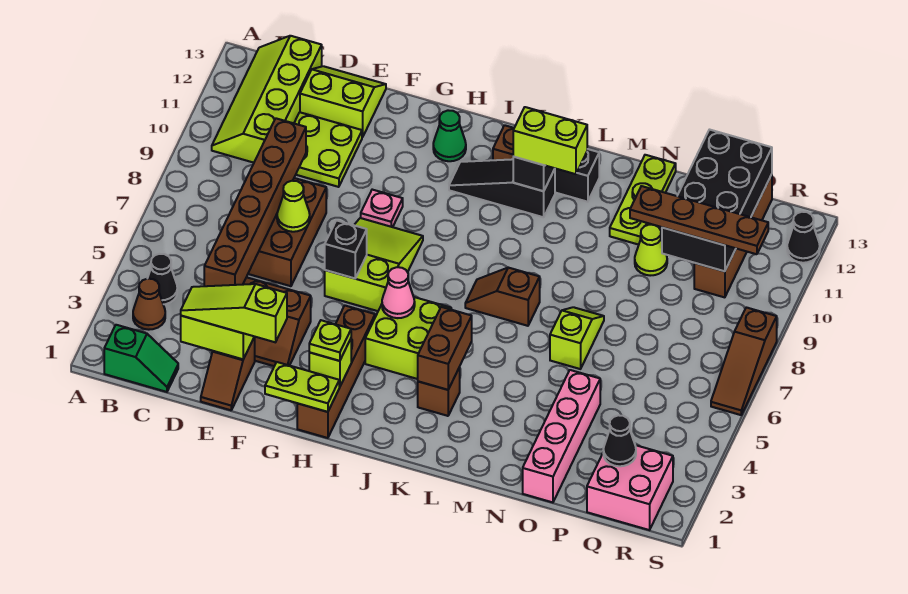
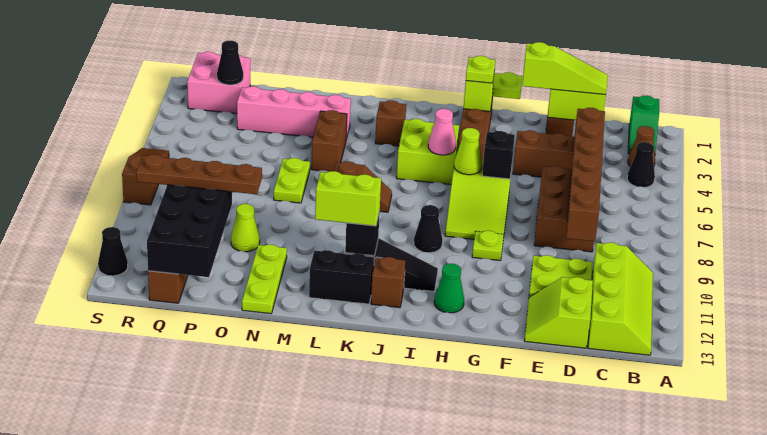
green 1x2 slope [104,325,178,392] -> green 1x2 slope turned to [628,95,659,154]
lime 2x2 slope [300,66,386,137] -> lime 2x2 slope turned to [525,277,593,348]
lime 1x1 cone [277,181,310,232] -> lime 1x1 cone moved to [454,128,482,175]
pink 1x1 plate [361,190,403,227] -> lime 1x1 plate [472,231,504,260]
none -> black 1x1 cone [414,205,442,253]
brown 1x2 brick [418,307,472,390] -> brown 1x2 brick moved to [311,110,347,172]
lime 1x2 slope [550,307,604,369] -> lime 1x2 plate [274,158,310,203]
pink 1x4 brick [523,370,600,502] -> pink 1x4 brick turned to [237,86,351,139]

